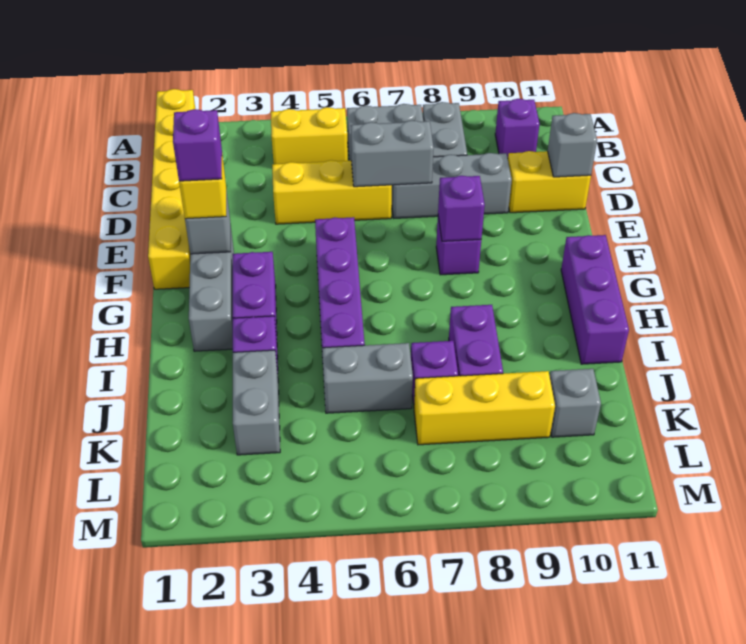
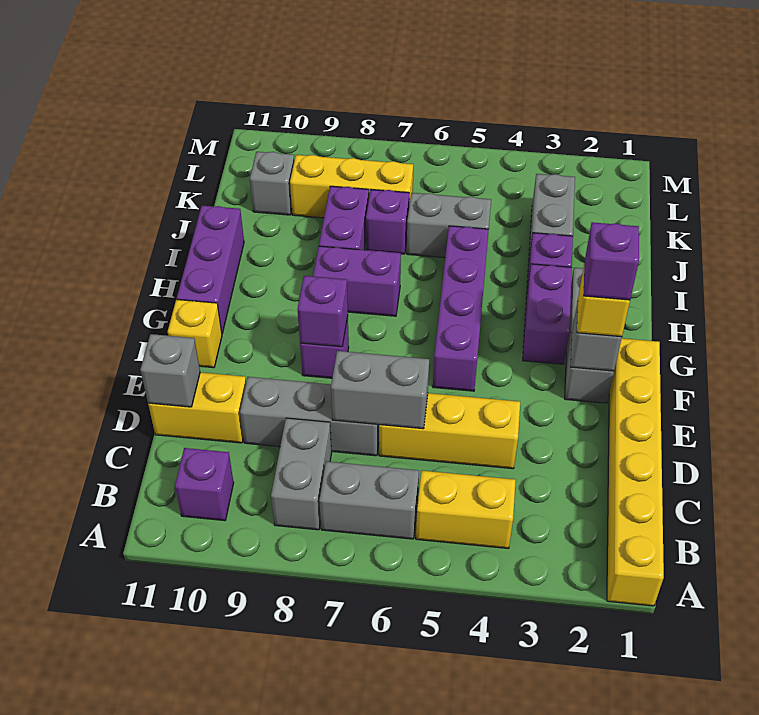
none -> yellow 1x1 brick [168,299,222,368]
none -> purple 1x2 brick [313,246,401,316]

